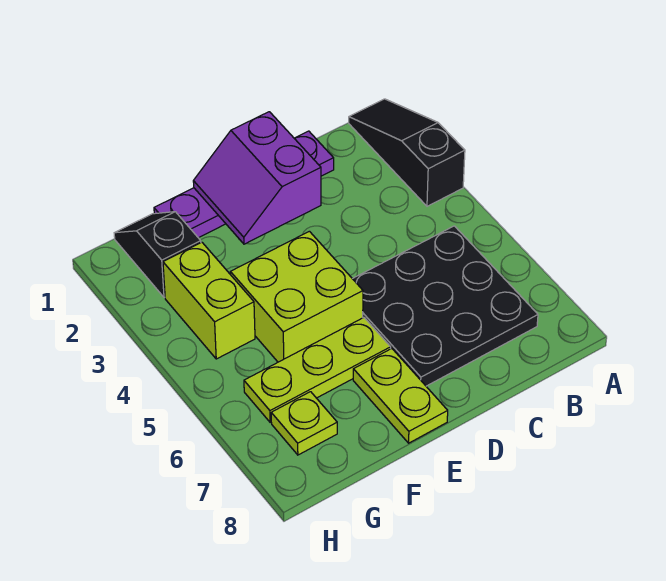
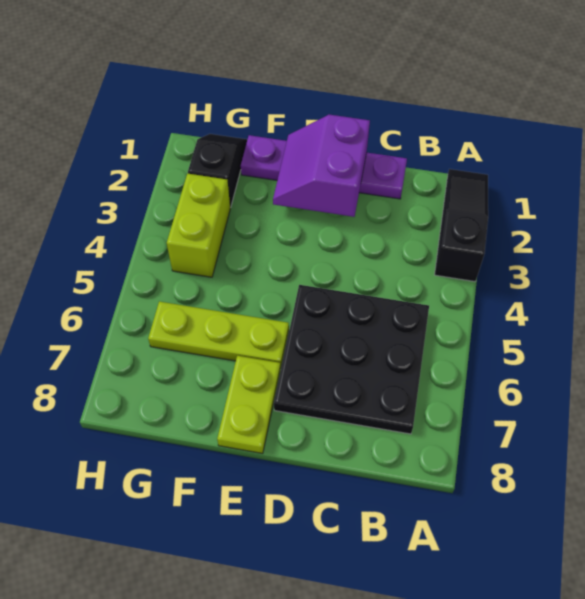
lime 2x2 brick [230,231,363,362] -> none
lime 1x1 plate [271,392,337,455] -> none

